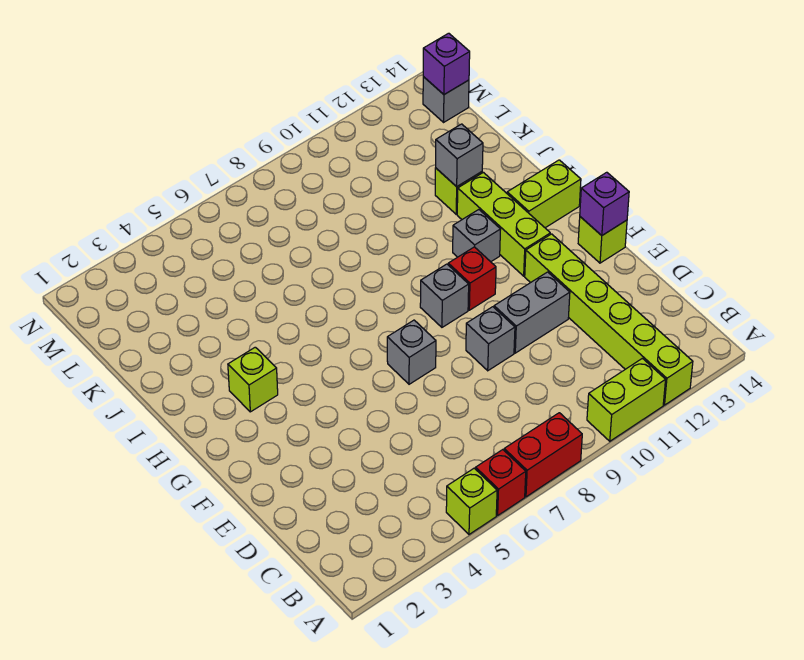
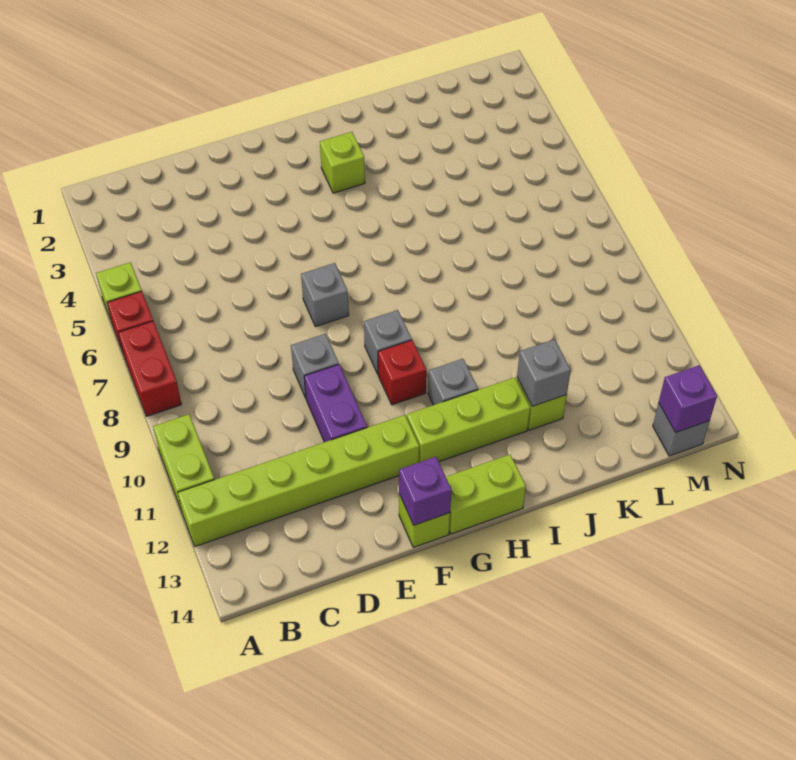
grey 1x2 brick [494,272,570,353] -> purple 1x2 brick [304,365,367,442]
lime 1x2 brick [507,160,581,228] -> lime 1x2 brick turned to [446,454,526,534]

